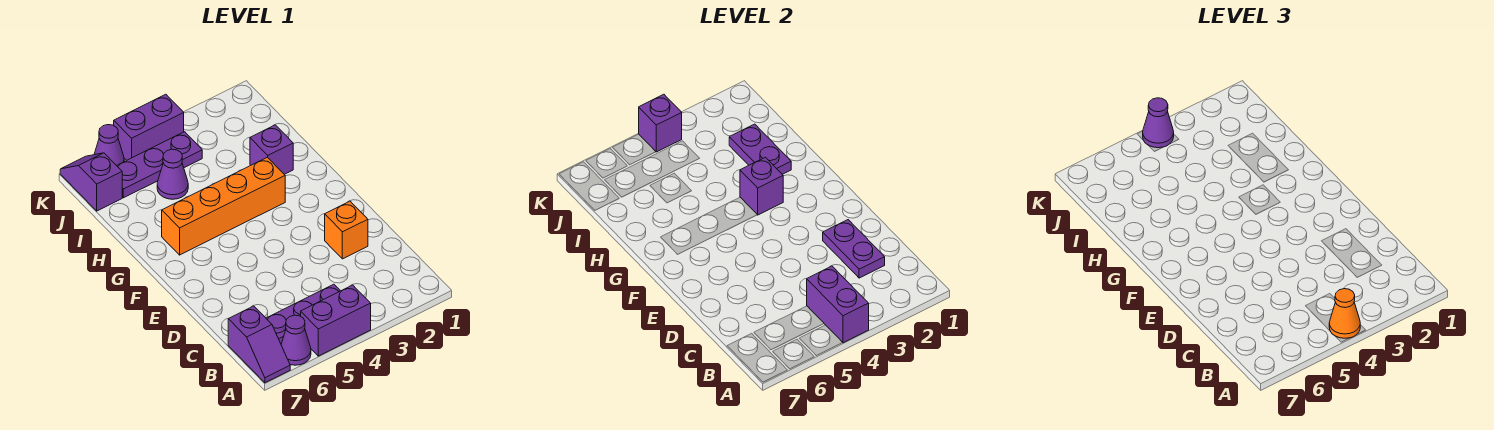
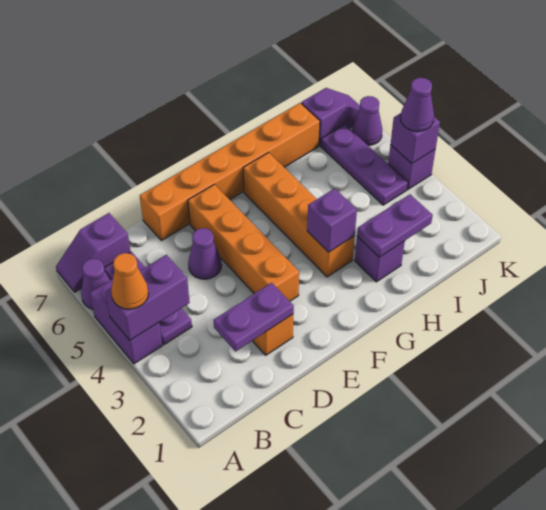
none -> orange 1x6 brick [140,103,320,240]
none -> orange 1x4 brick [188,184,299,301]
purple 1x1 cone [157,149,188,199] -> purple 1x1 cone moved to [188,228,222,279]
purple 1x2 brick [114,94,184,160] -> purple 1x1 brick [388,145,436,189]

